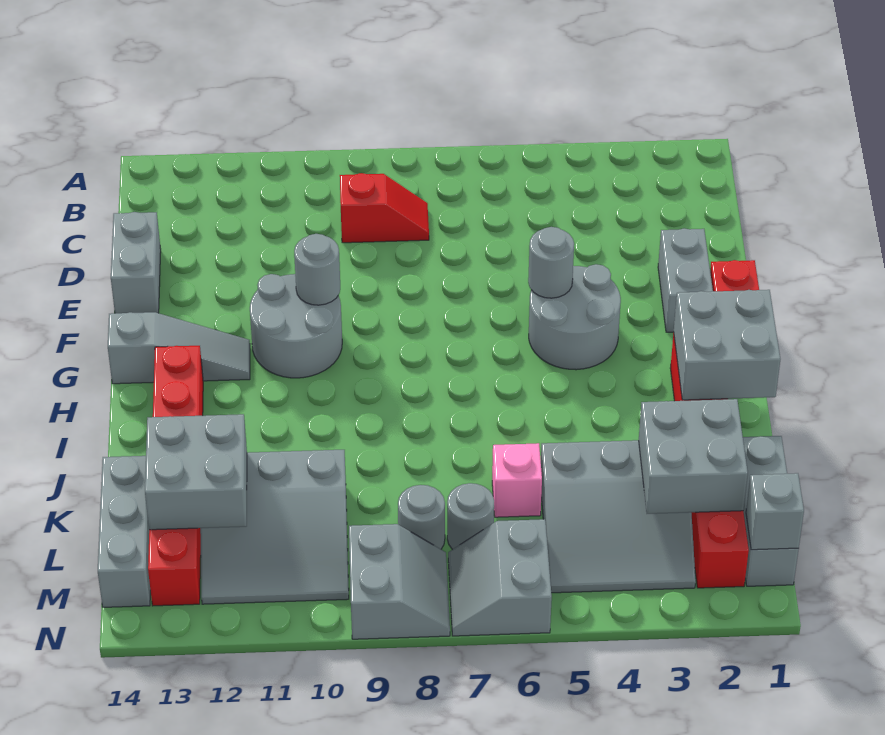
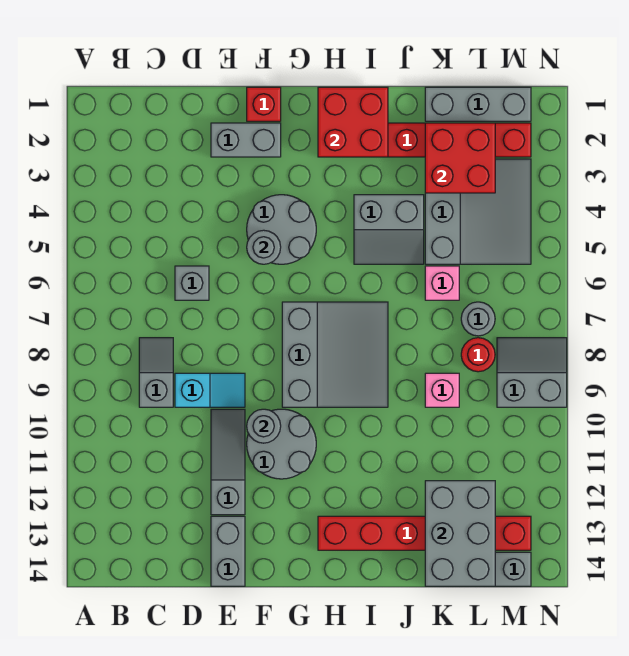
red 1x2 slope [340,173,429,243] -> grey 1x2 slope [139,338,173,407]
none -> cyan 1x2 slope [175,373,245,407]
grey 1x2 brick [111,212,161,313] -> grey 1x2 brick turned to [211,516,245,586]
grey 1x3 slope [108,312,250,384] -> grey 1x3 slope moved to [211,409,245,515]
grey 2x2 brick [674,290,780,400] -> red 2x2 brick [318,87,388,157]
grey 2x2 brick [639,399,748,514] -> red 2x2 brick [425,123,495,193]
none -> pink 1x1 brick [425,373,459,407]
grey 3x3 slope [200,450,349,604] -> grey 3x3 slope moved to [282,302,388,407]
grey 2x2 brick [145,414,247,530] -> grey 2x3 brick [425,481,495,586]
grey 1x1 round brick [398,485,445,549] -> red 1x1 round brick [461,338,495,372]
grey 1x1 brick [746,473,804,550] -> grey 1x1 brick moved to [175,266,209,300]
grey 2x2 slope [448,519,552,636] -> grey 2x2 slope moved to [354,195,424,264]

